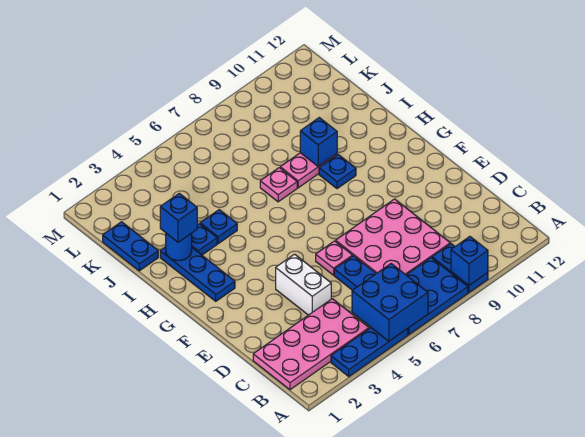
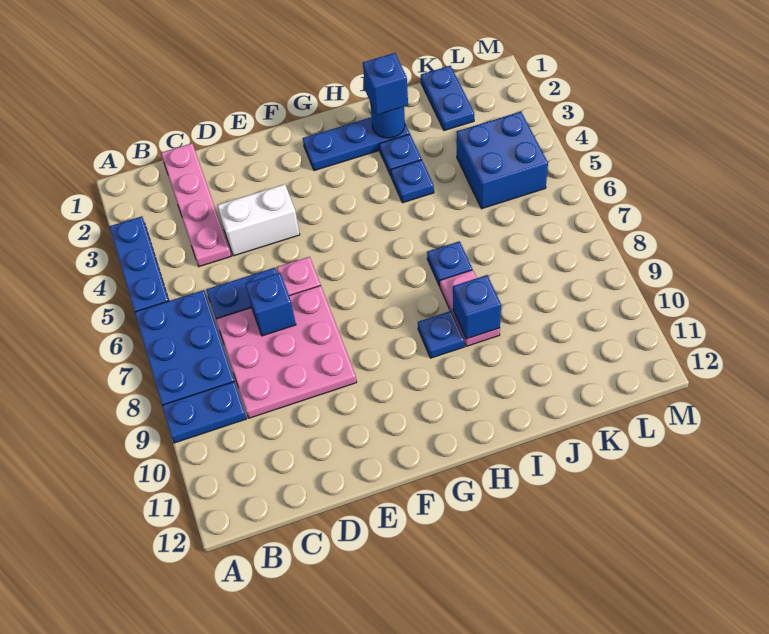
blue 2x2 brick [352,264,428,341] -> blue 2x2 brick moved to [456,112,548,209]
blue 1x1 brick [451,237,488,285] -> blue 1x1 brick moved to [246,273,296,336]
pink 2x4 plate [253,299,369,390] -> pink 1x4 plate [161,143,231,267]
pink 1x1 plate [260,168,297,202] -> blue 1x1 plate [427,241,472,286]
blue 1x2 plate [103,222,158,271] -> blue 1x2 plate turned to [421,66,474,131]

